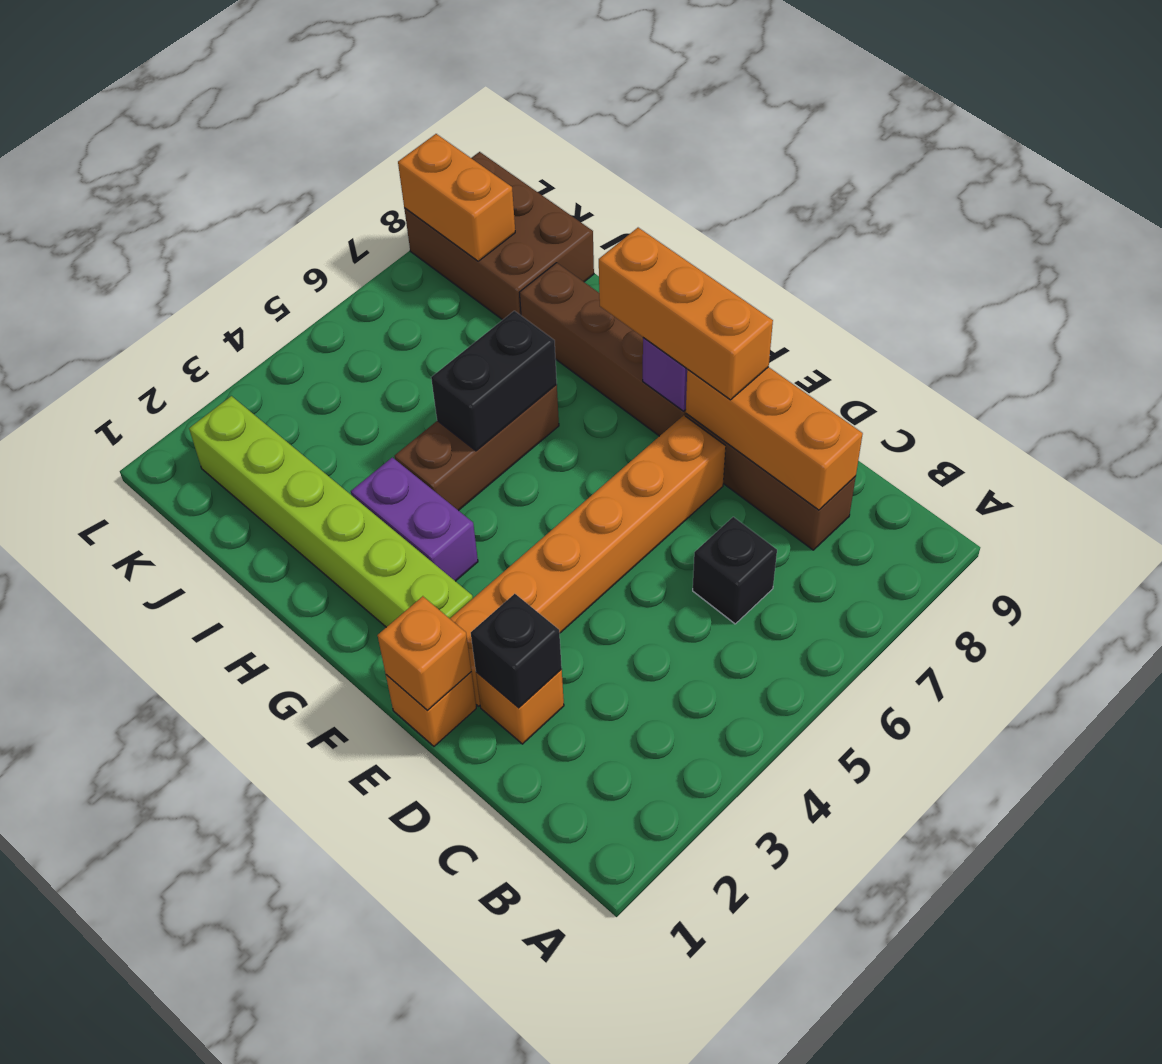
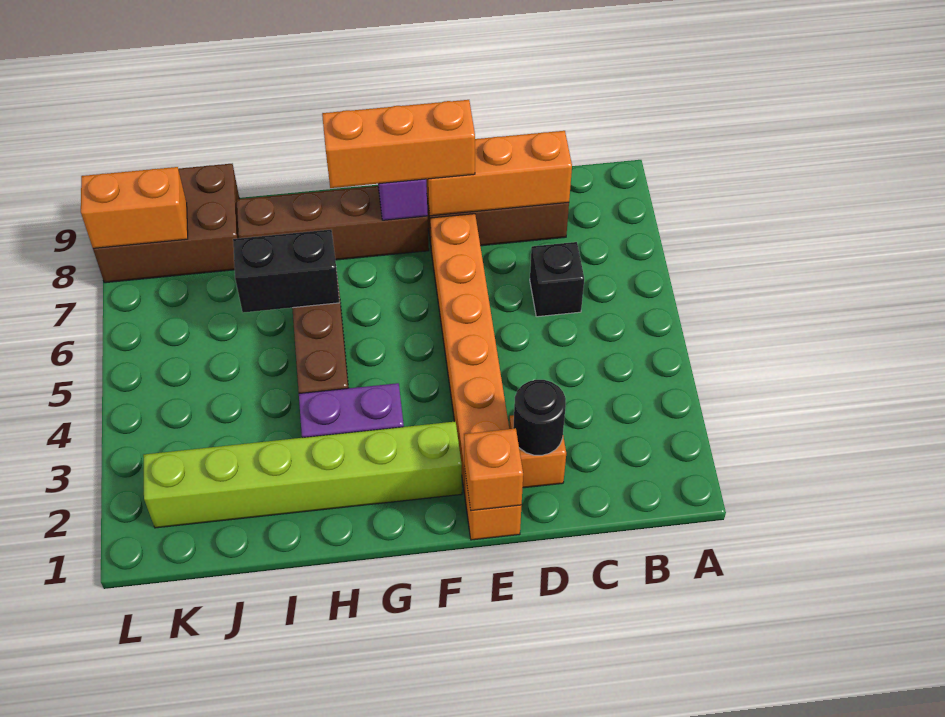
black 1x1 brick [471,594,562,708] -> black 1x1 round brick [513,380,566,455]
black 1x2 brick [431,311,557,451] -> black 1x2 brick turned to [233,230,340,313]

